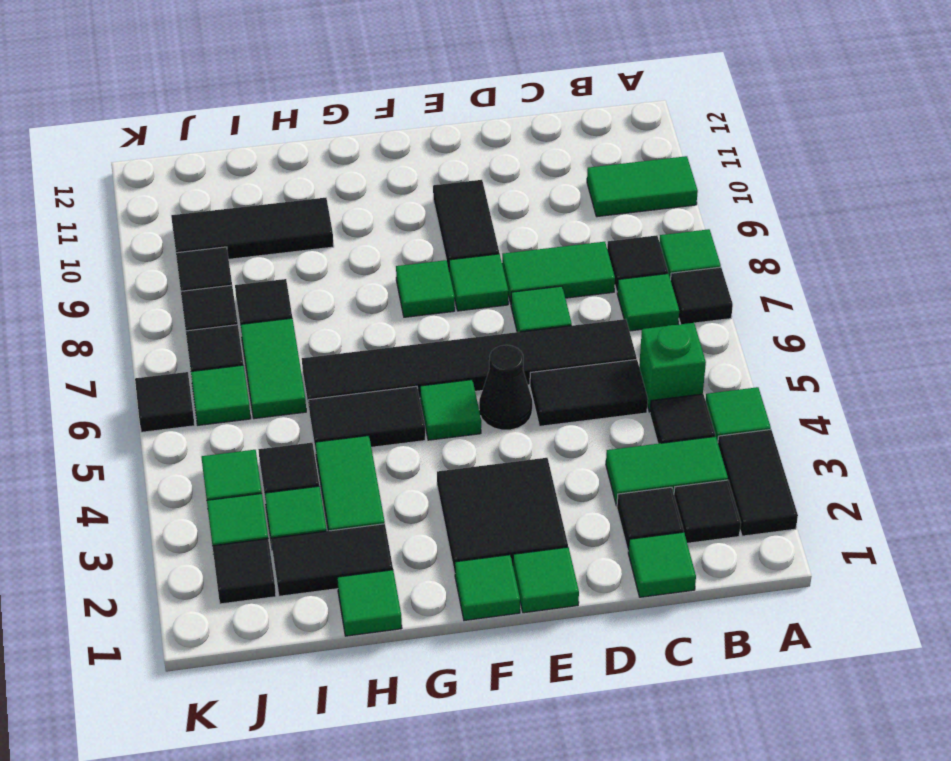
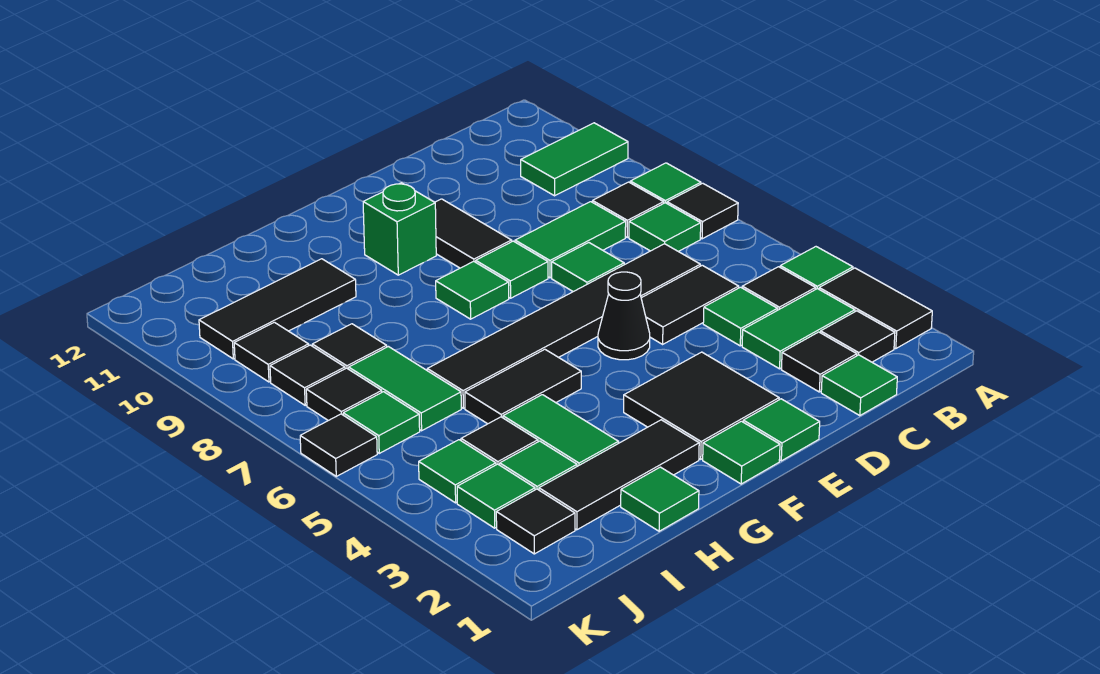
green 1x1 brick [639,323,706,412] -> green 1x1 brick moved to [363,183,436,275]
green 1x1 tile [420,380,481,440] -> green 1x1 tile moved to [703,287,777,346]
black 1x2 tile [271,524,393,596] -> black 1x3 tile [539,420,699,530]

